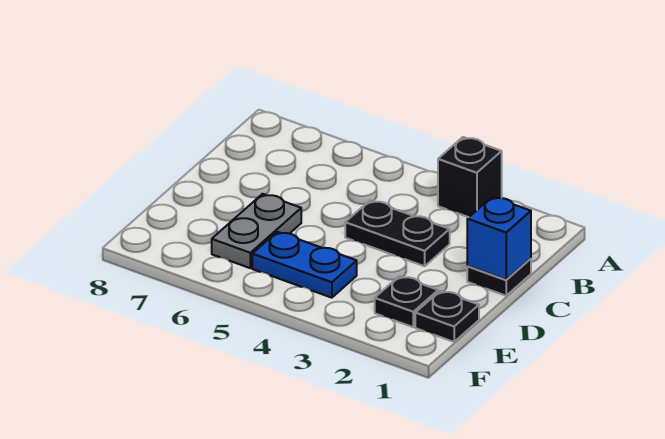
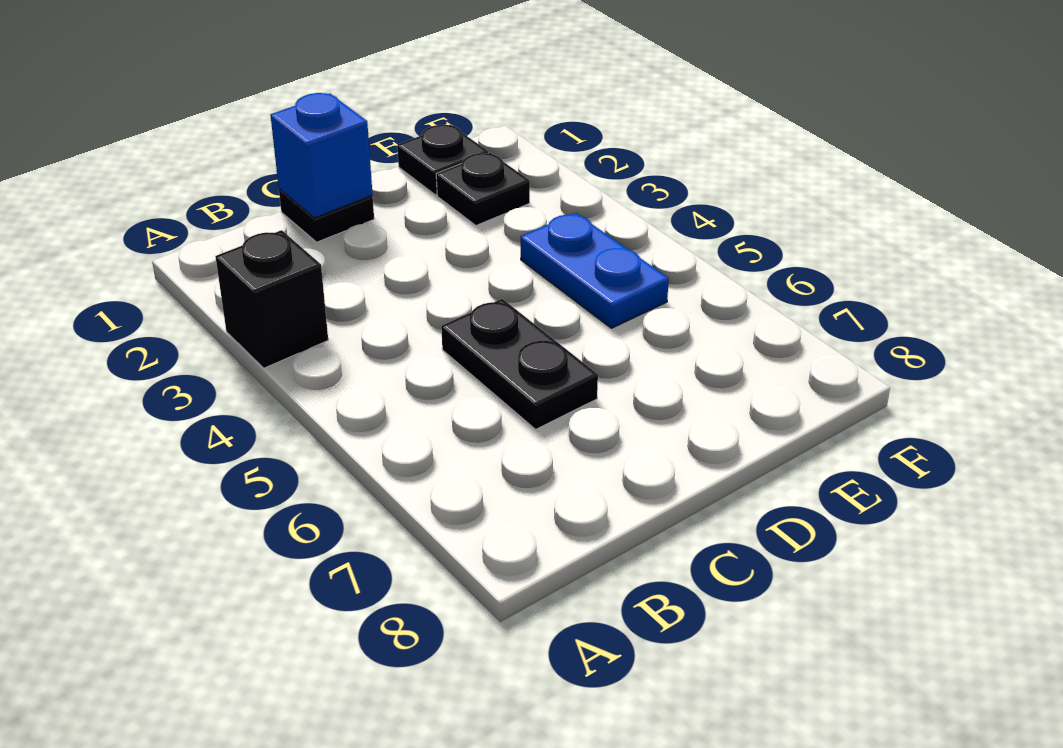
black 1x2 plate [345,200,450,266] -> black 1x2 plate moved to [441,299,598,429]
grey 1x2 plate [212,194,301,268] -> none

